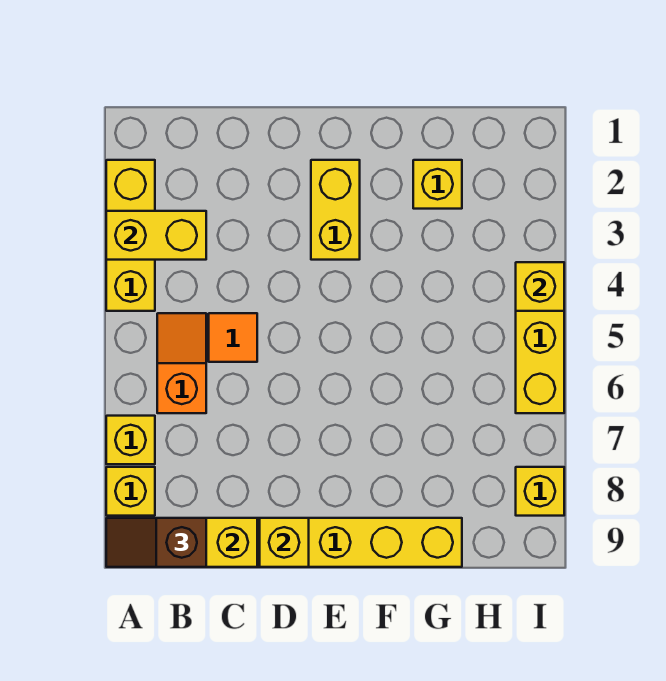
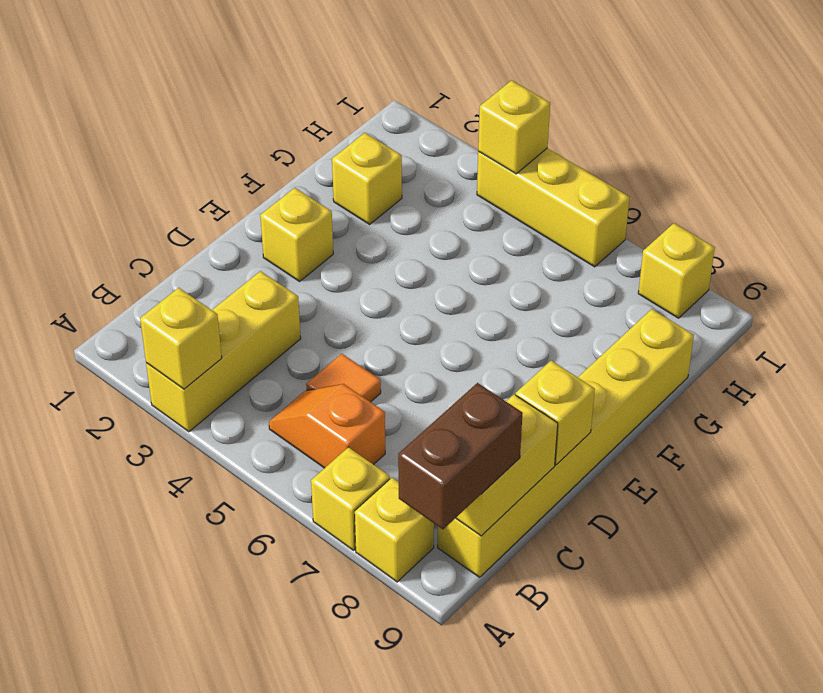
yellow 1x3 brick [106,160,155,311] -> yellow 1x3 brick turned to [146,271,301,432]
yellow 1x2 brick [106,211,206,260] -> yellow 1x1 brick [140,288,222,389]
brown 1x2 slope [106,518,206,567] -> brown 1x2 brick [398,383,523,529]
yellow 1x2 brick [311,160,360,260] -> yellow 1x1 brick [260,188,333,281]

